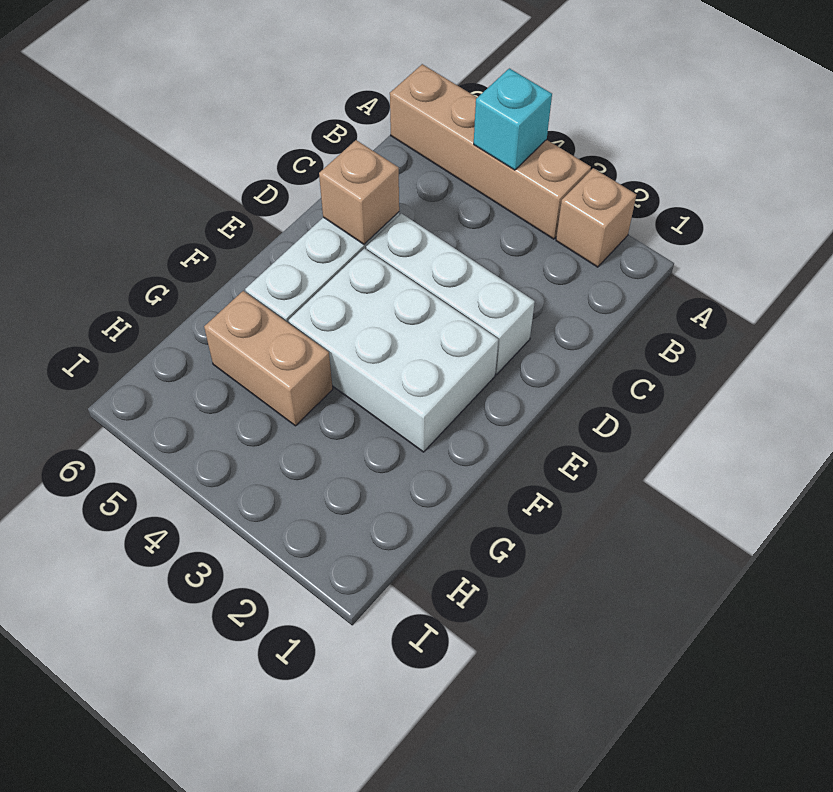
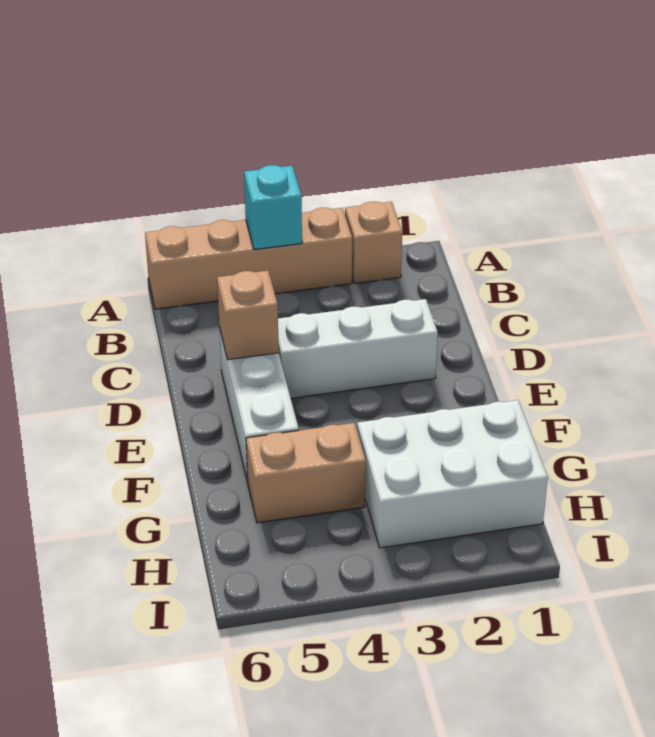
white 2x3 brick [289,248,498,452] -> white 2x3 brick moved to [357,400,548,548]

